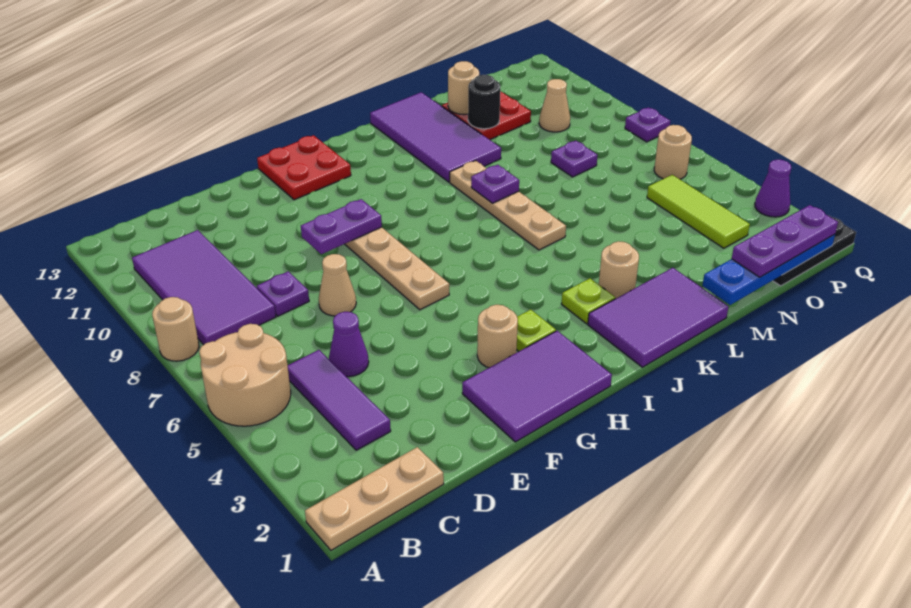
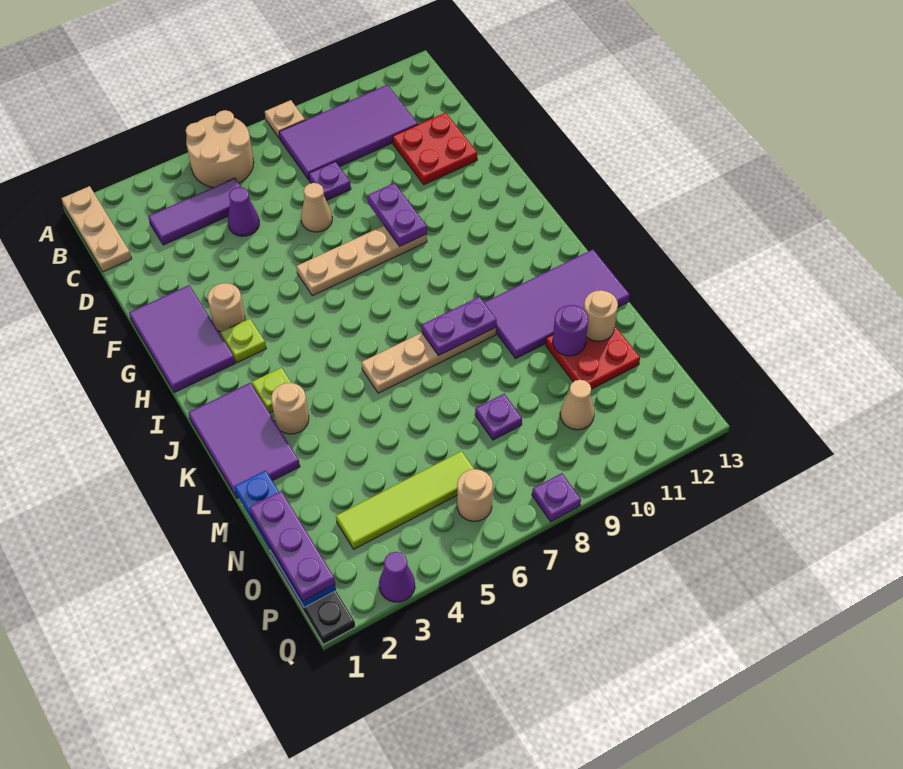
tan 1x1 round brick [152,297,199,361] -> tan 1x1 plate [265,100,305,139]
red 2x2 plate [257,135,351,200] -> red 2x2 plate moved to [393,113,477,185]
purple 1x1 plate [471,165,519,203] -> purple 1x2 plate [422,297,497,356]
black 1x1 round brick [468,75,500,129] -> purple 1x1 round brick [553,305,588,356]
lime 1x3 tile [647,175,750,248] -> lime 1x4 tile [336,451,474,549]

